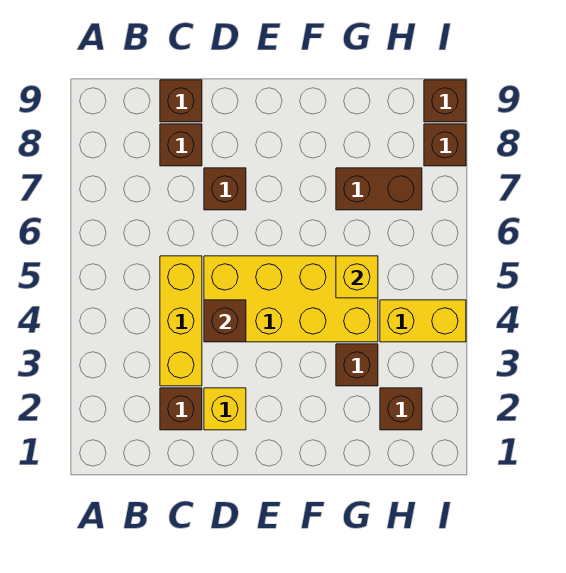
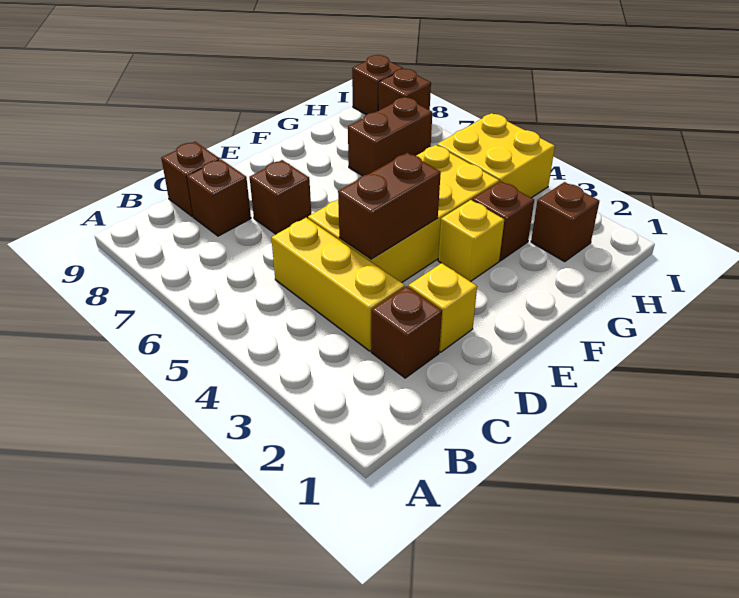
brown 1x1 brick [204,300,246,342] -> brown 1x2 brick [338,153,441,259]
yellow 1x1 brick [336,256,378,298] -> yellow 1x1 brick moved to [438,200,504,282]
yellow 1x2 brick [380,300,466,342] -> yellow 2x2 brick [437,113,555,198]

